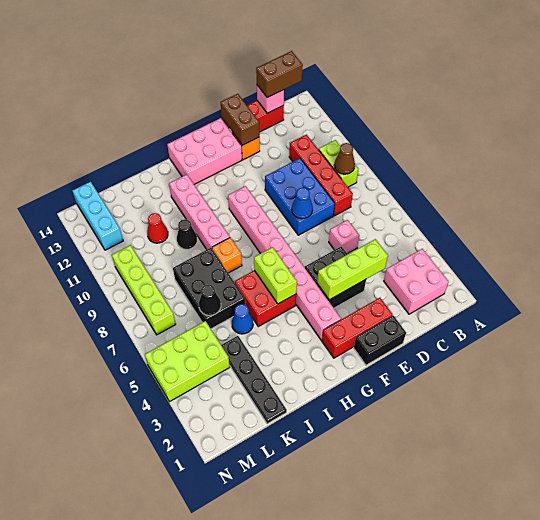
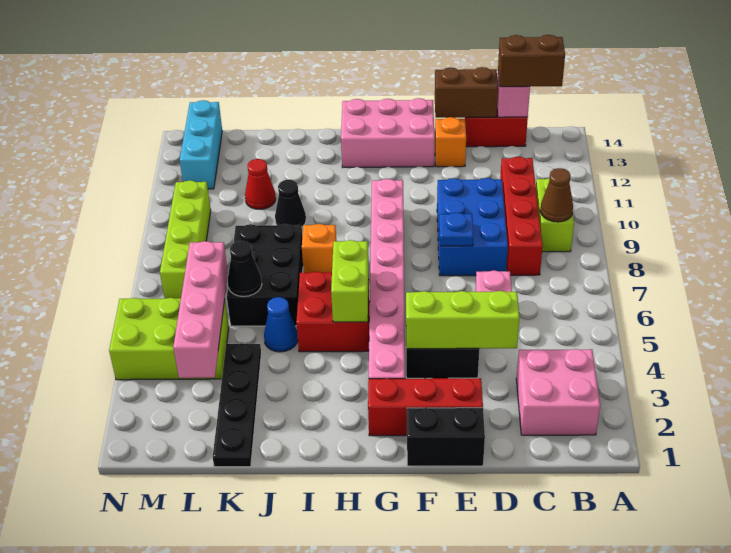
blue 1x1 cone [292,188,313,219] -> blue 1x1 plate [439,213,474,246]
brown 1x2 brick [221,94,259,145] -> brown 1x2 brick turned to [435,67,498,118]
pink 1x4 brick [169,174,230,250] -> pink 1x4 brick moved to [173,241,228,378]

